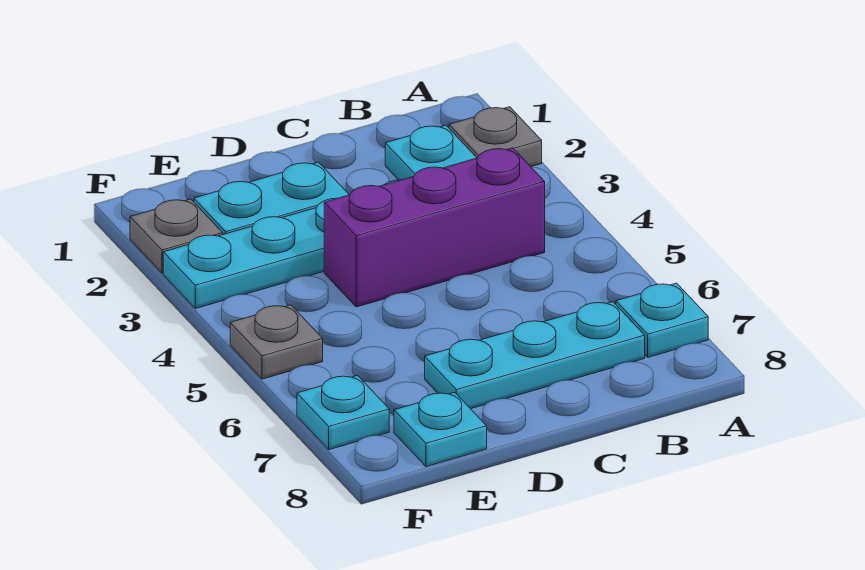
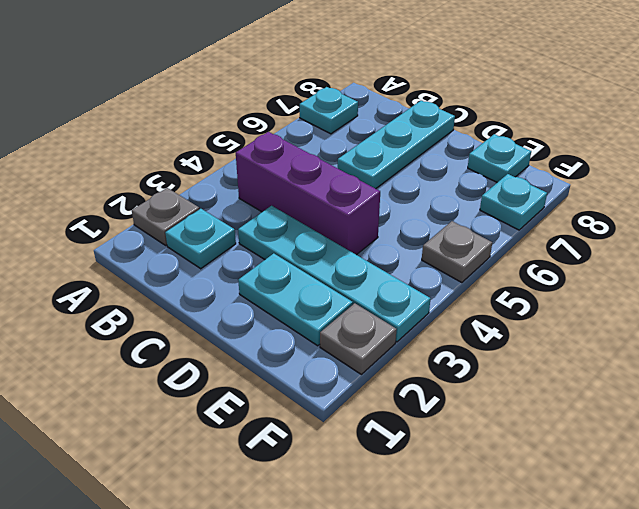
cyan 1x3 plate [425,302,645,409] -> cyan 1x3 plate turned to [338,101,455,189]

